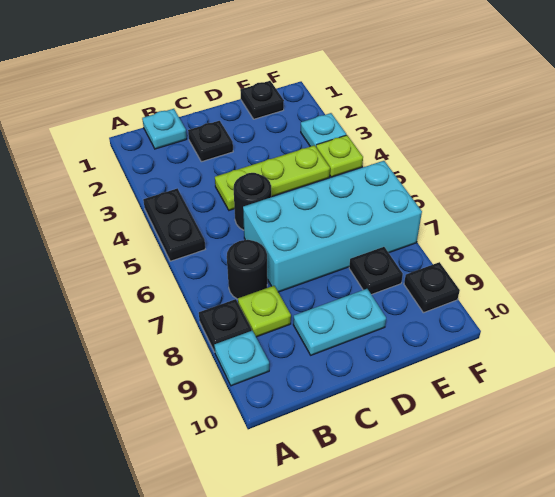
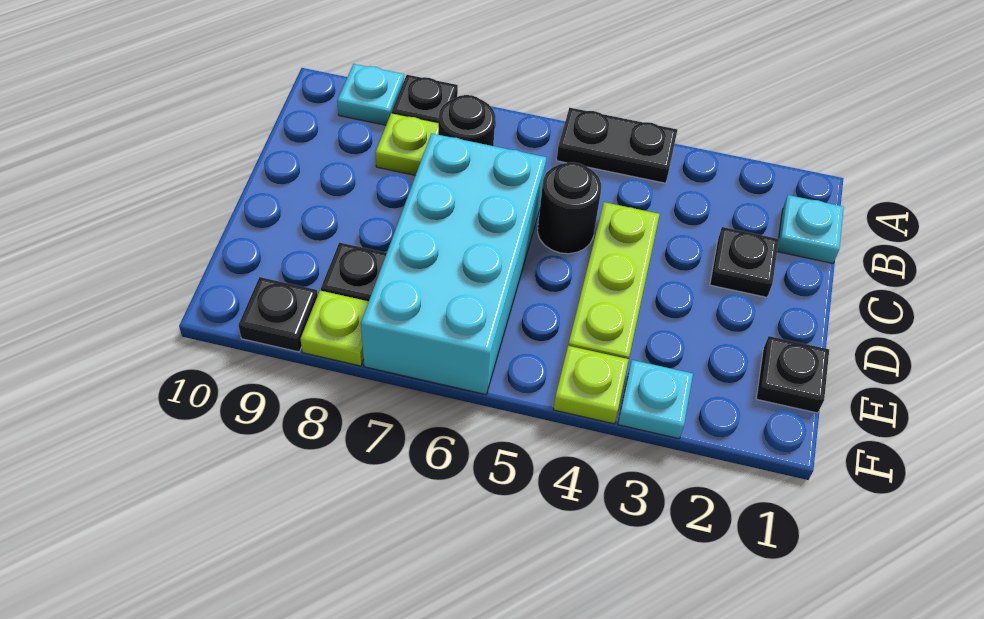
cyan 1x2 plate [293,289,386,355] -> none
none -> lime 1x1 plate [300,291,369,366]

